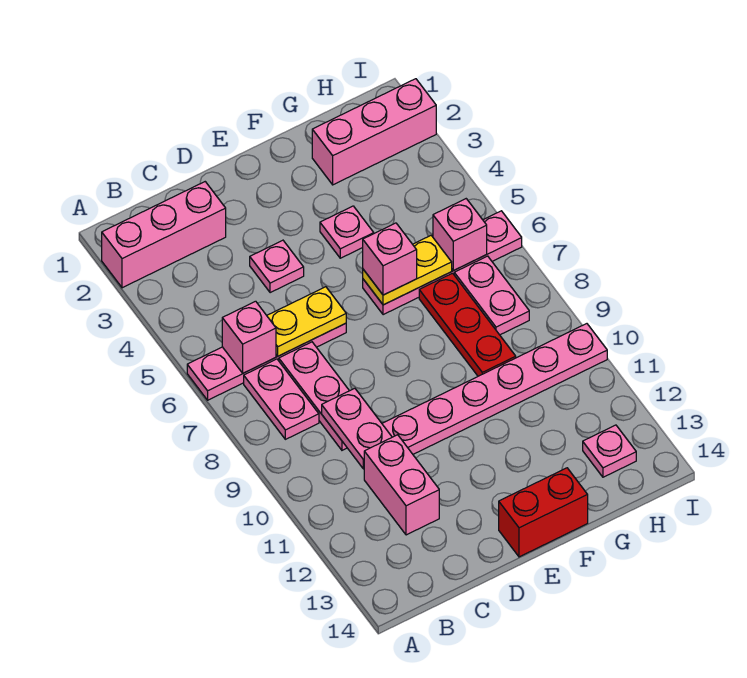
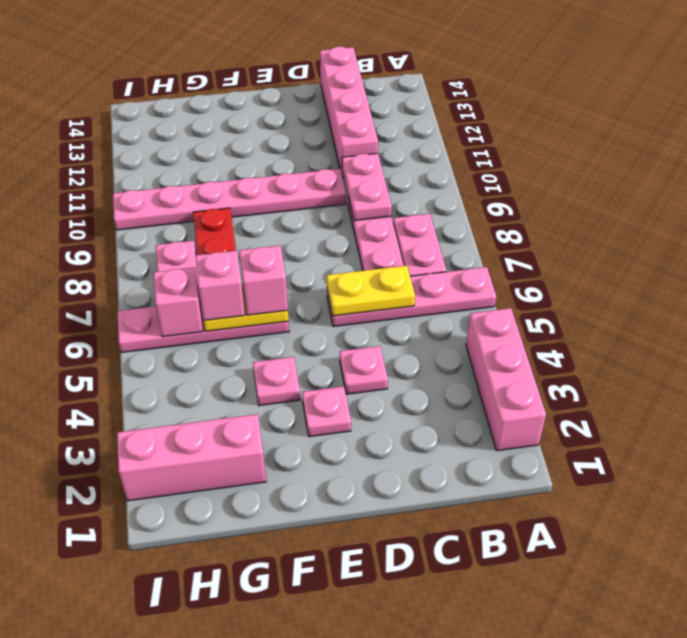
pink 1x3 brick [102,182,226,288] -> pink 1x3 brick turned to [466,308,546,451]
pink 1x1 brick [222,301,276,373] -> pink 1x1 brick moved to [195,251,245,320]
pink 1x2 brick [364,435,439,535] -> pink 1x4 brick [320,47,378,178]
red 1x2 brick [499,468,588,557] -> none
pink 1x1 plate [583,425,636,477] -> pink 1x1 plate moved to [302,386,351,437]

